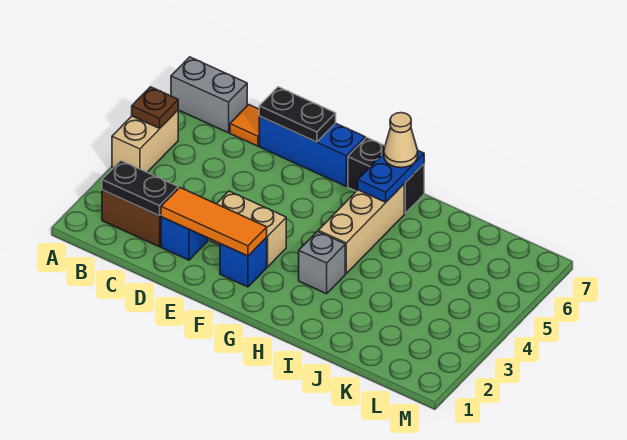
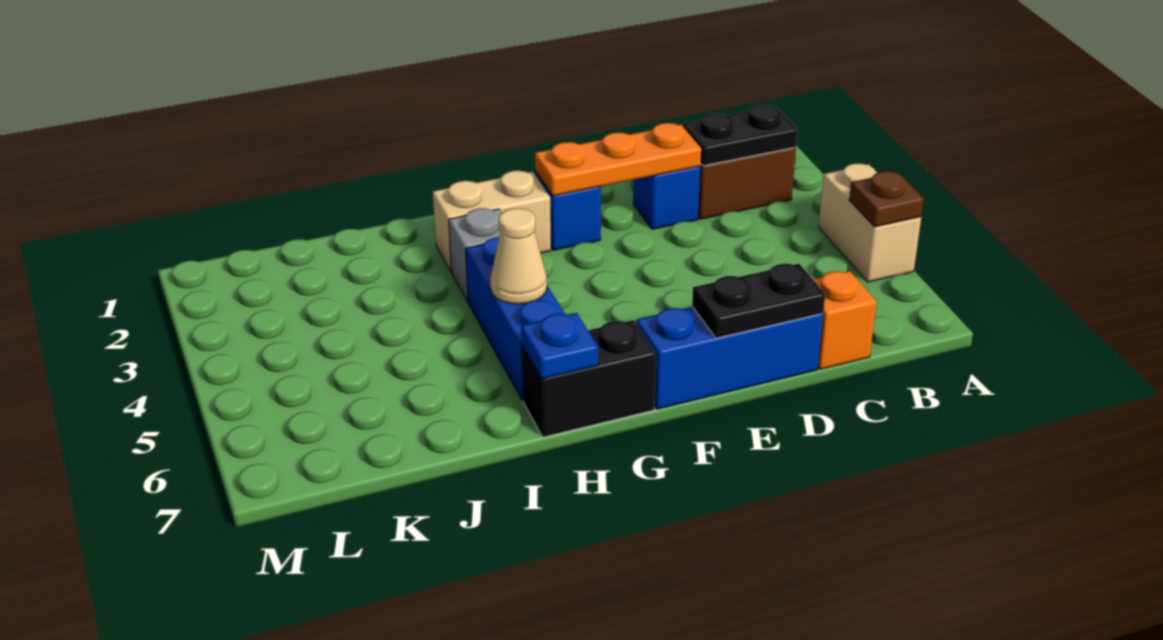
grey 1x2 brick [171,57,247,133] -> none
orange 1x1 tile [230,105,259,146] -> orange 1x1 brick [813,271,877,369]
orange 1x3 tile [161,188,267,256] -> orange 1x3 plate [535,123,701,196]
tan 1x2 brick [210,191,286,267] -> tan 1x2 brick moved to [433,171,551,272]
tan 1x3 brick [318,184,404,273] -> blue 1x3 brick [466,237,565,401]
blue 1x2 plate [358,151,424,202] -> blue 1x1 plate [521,313,598,379]
tan 1x1 cone [384,113,418,168] -> tan 1x1 cone moved to [490,208,547,304]

